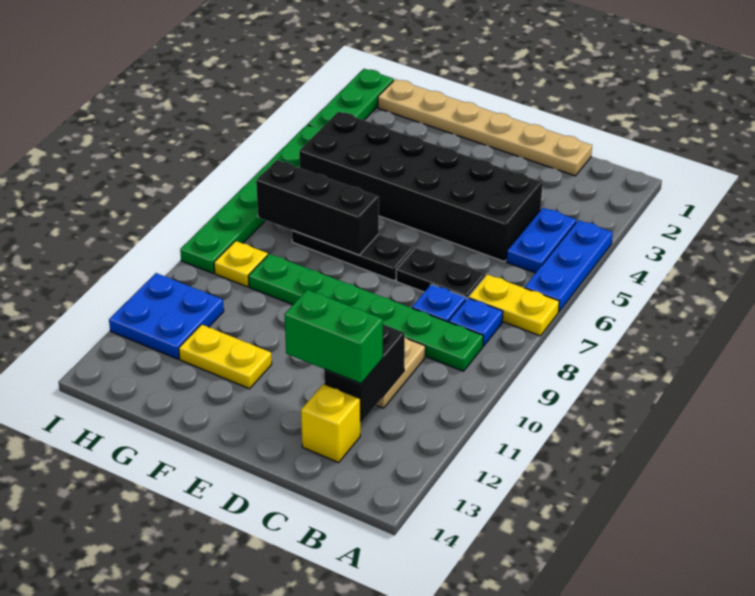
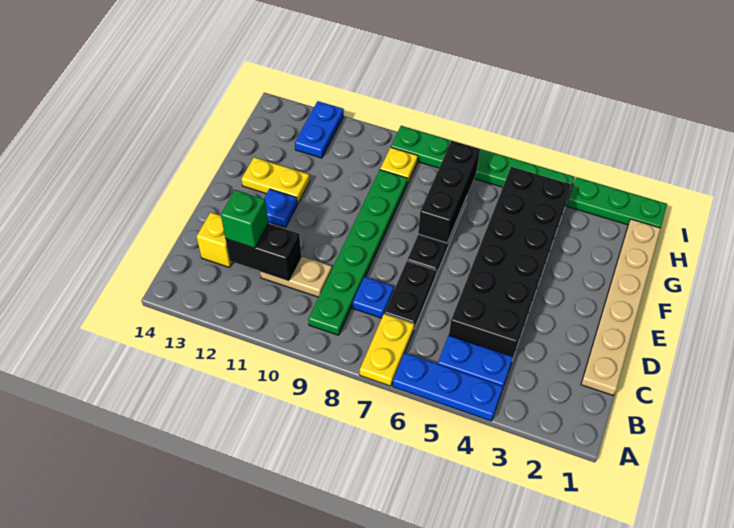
blue 1x1 plate [449,298,503,346] -> blue 1x1 plate moved to [264,189,298,227]
green 1x2 brick [285,290,383,384] -> green 1x1 brick [221,190,268,248]
yellow 1x2 plate [179,324,272,389] -> yellow 1x2 plate turned to [242,157,310,203]
blue 2x2 plate [109,273,224,359] -> blue 1x2 plate [295,101,344,158]

